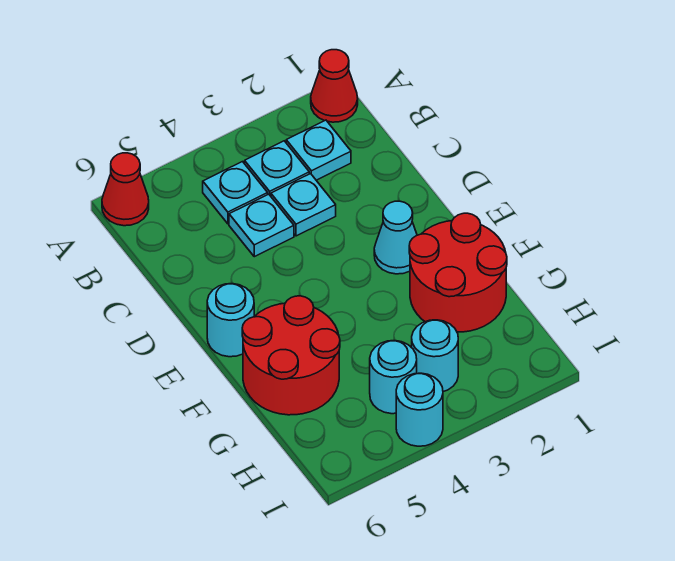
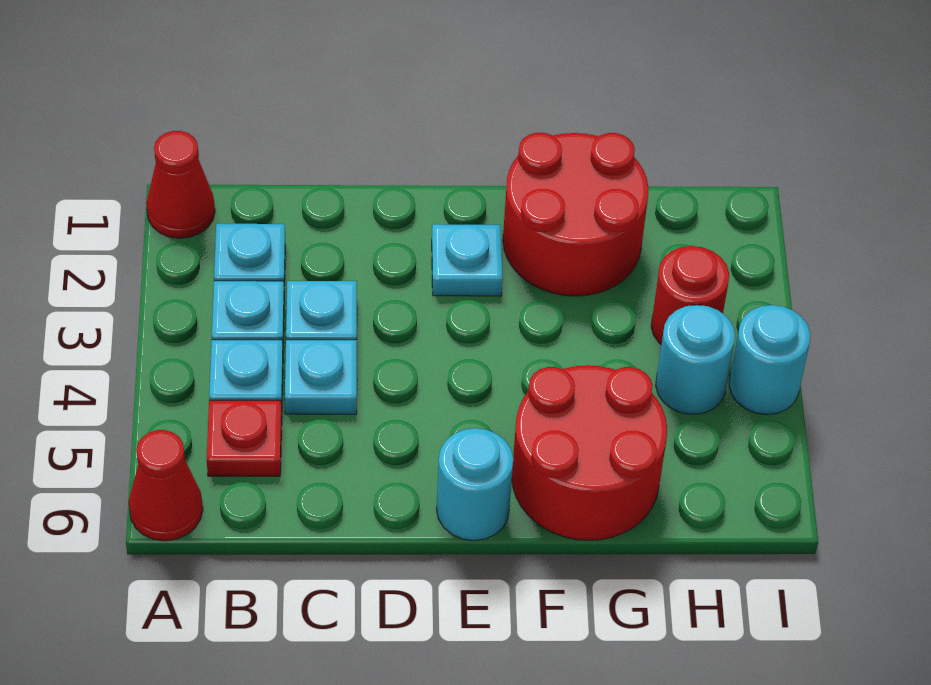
none -> red 1x1 plate [207,400,282,476]
cyan 1x1 cone [374,201,417,274] -> cyan 1x1 plate [432,224,503,296]
cyan 1x1 round brick [412,320,458,392] -> red 1x1 round brick [651,246,729,345]

